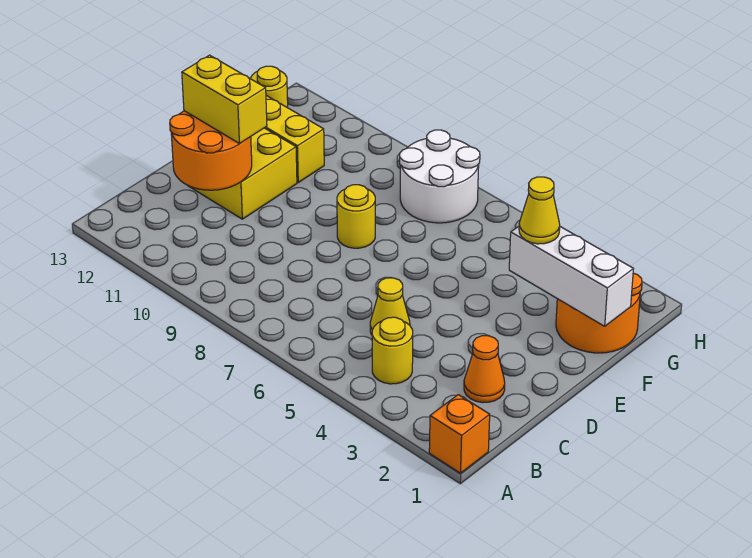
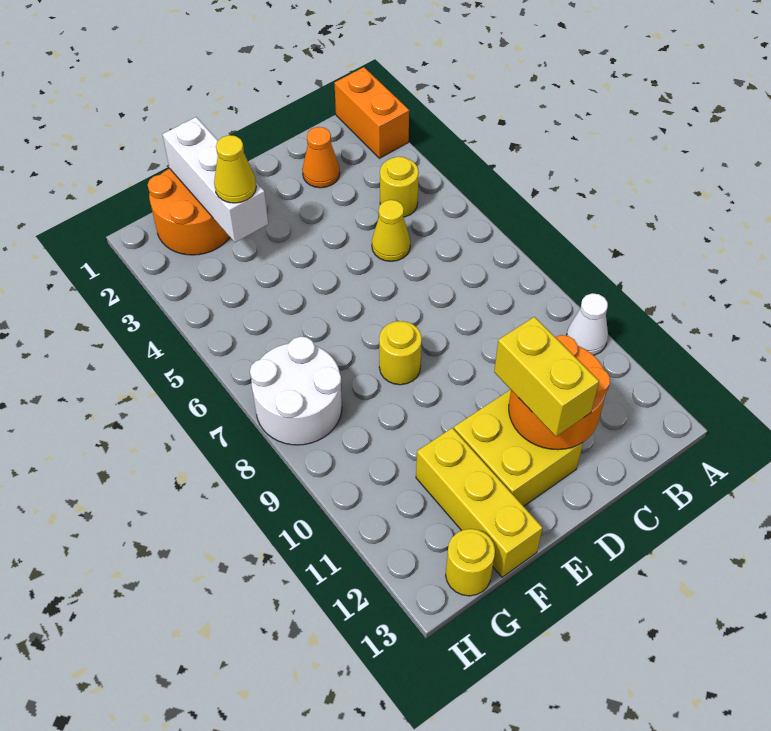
orange 1x1 brick [429,395,490,473] -> orange 1x2 brick [335,67,409,158]
none -> white 1x1 cone [567,293,608,355]

